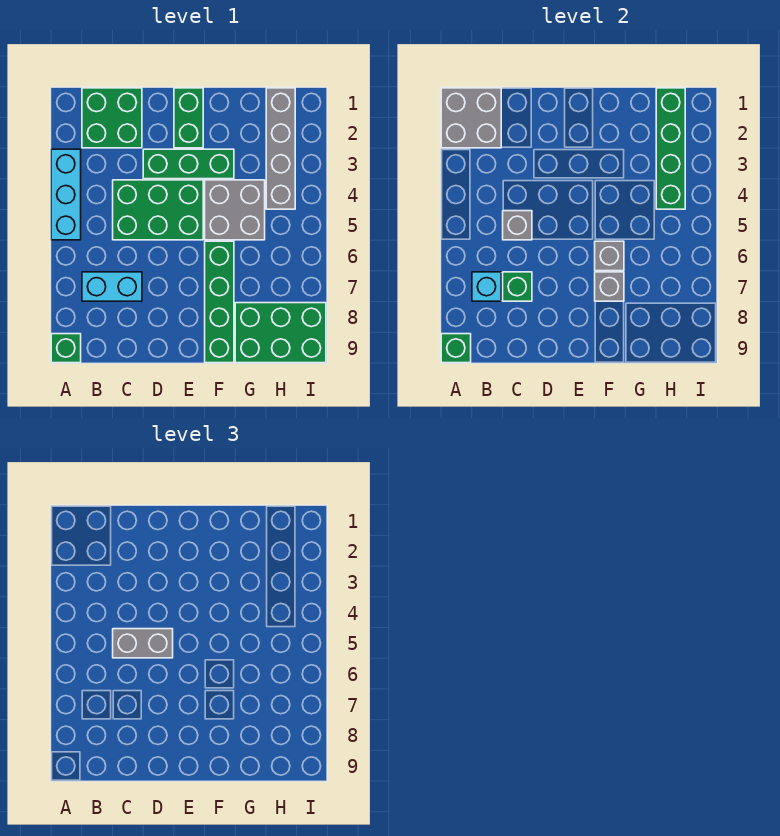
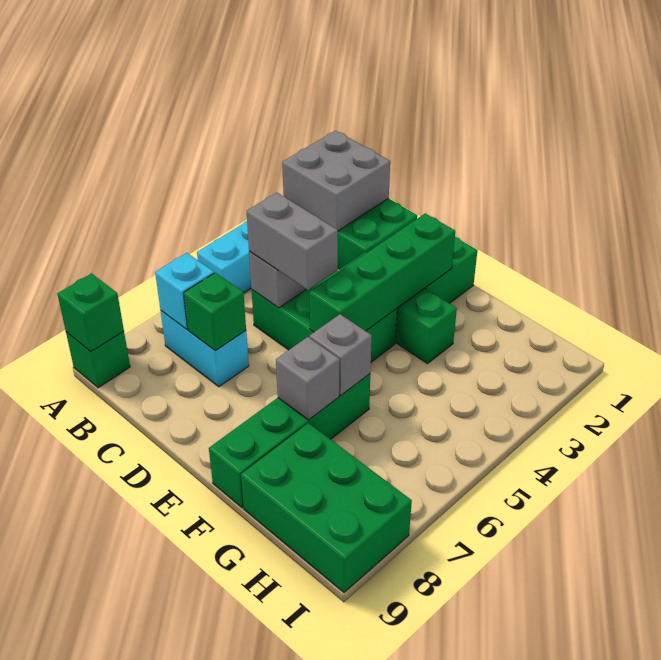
grey 2x2 brick [205,180,265,240] -> none
grey 1x4 brick [266,88,295,209] -> none
green 1x4 brick [656,88,685,209] -> green 1x4 brick moved to [310,213,455,332]

